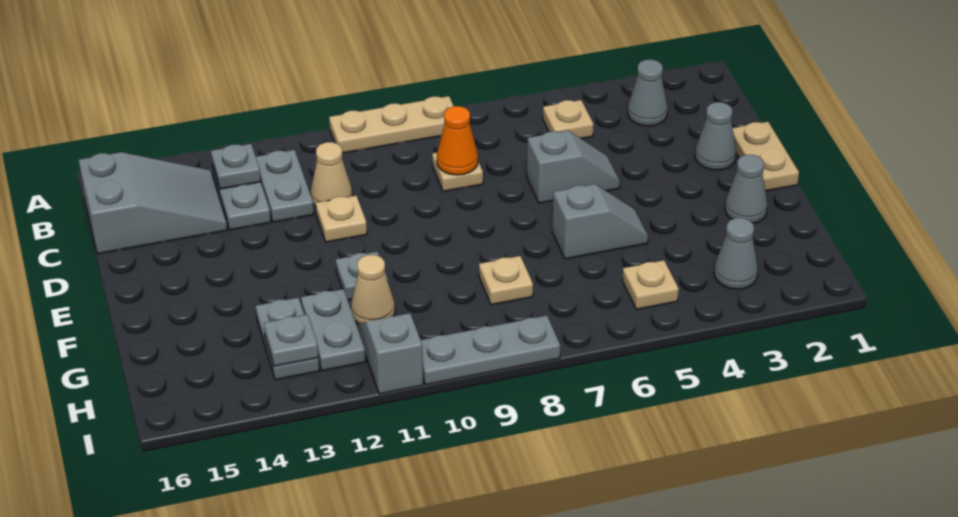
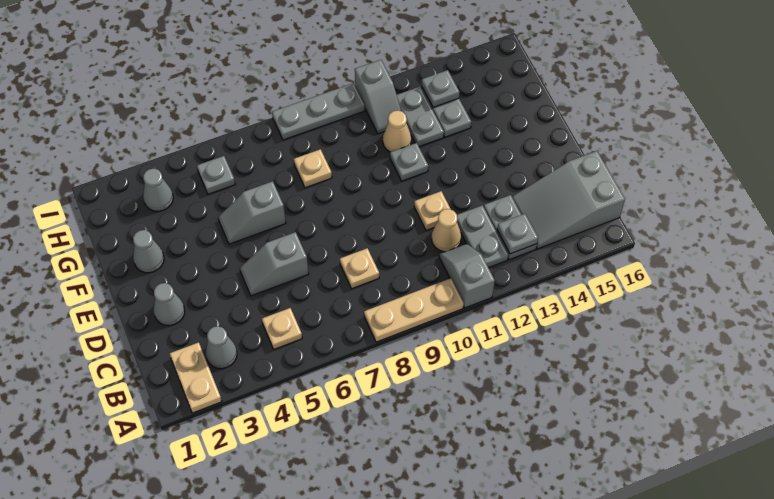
none -> grey 1x2 slope [439,244,495,308]
orange 1x1 cone [437,106,478,175] -> none
tan 1x2 plate [733,122,799,191] -> tan 1x2 plate moved to [170,342,222,413]
tan 1x1 plate [622,260,679,309] -> grey 1x1 plate [197,156,235,194]

